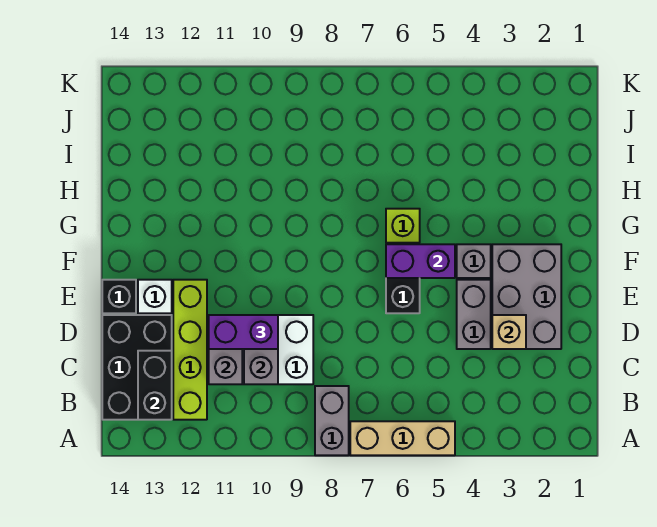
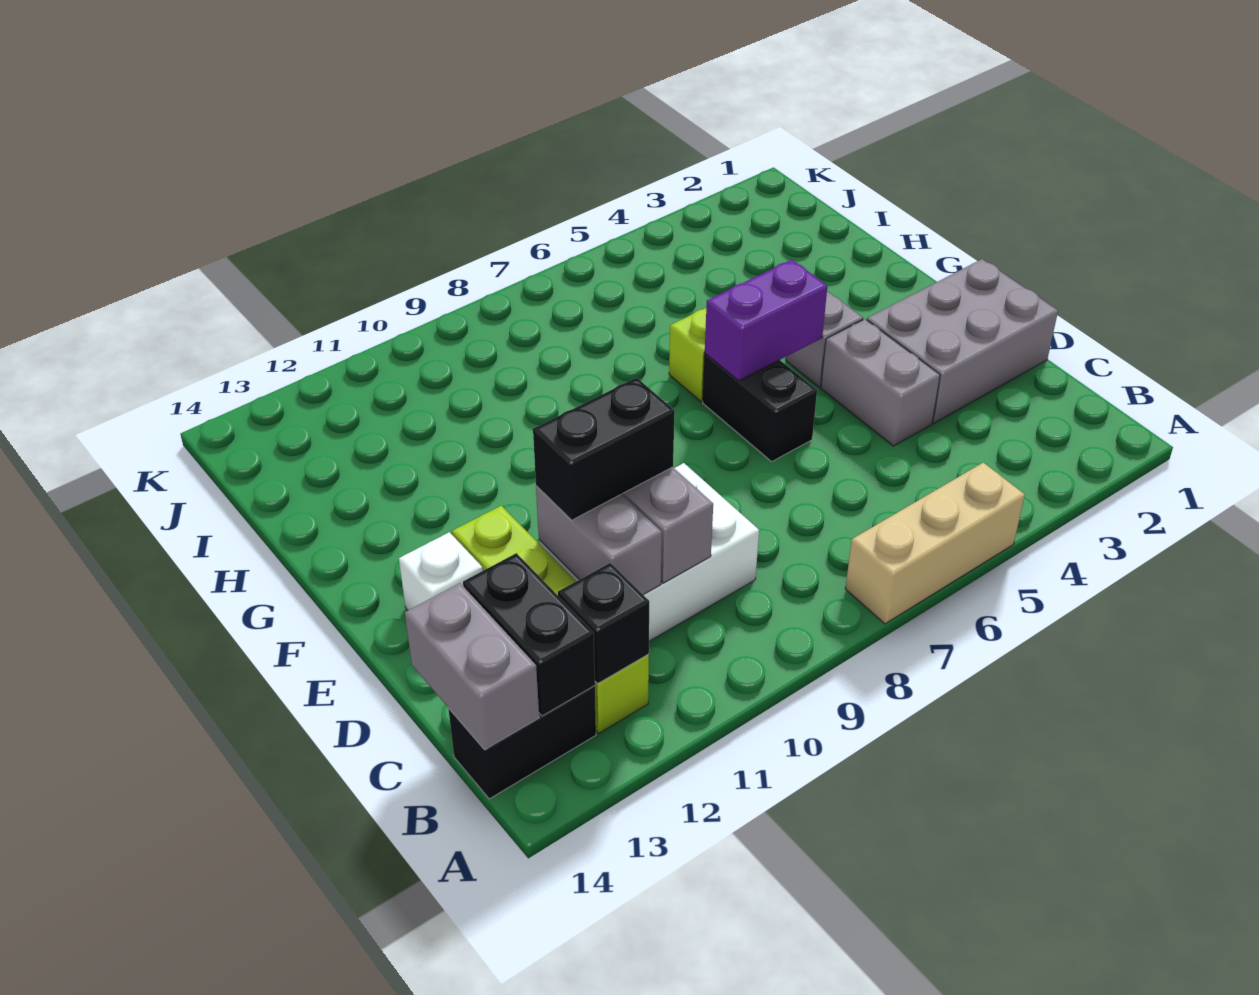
grey 1x2 brick [315,386,349,455] -> grey 1x2 brick moved to [405,583,539,750]
black 2x3 brick [102,315,172,420] -> black 1x2 brick [448,686,596,799]
grey 2x3 brick [492,244,561,349] -> grey 2x3 brick turned to [867,259,1058,423]
tan 1x1 brick [492,315,526,349] -> none
purple 1x2 brick [209,315,278,349] -> black 1x2 brick [533,378,675,520]
black 1x1 brick [102,280,136,313] -> black 1x1 brick moved to [558,563,649,683]

